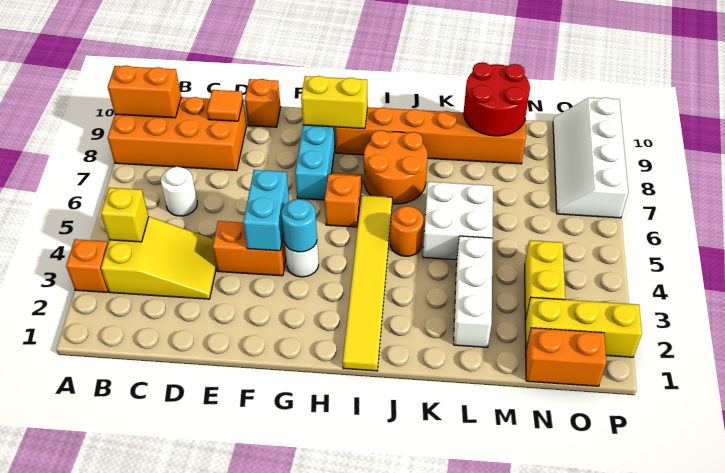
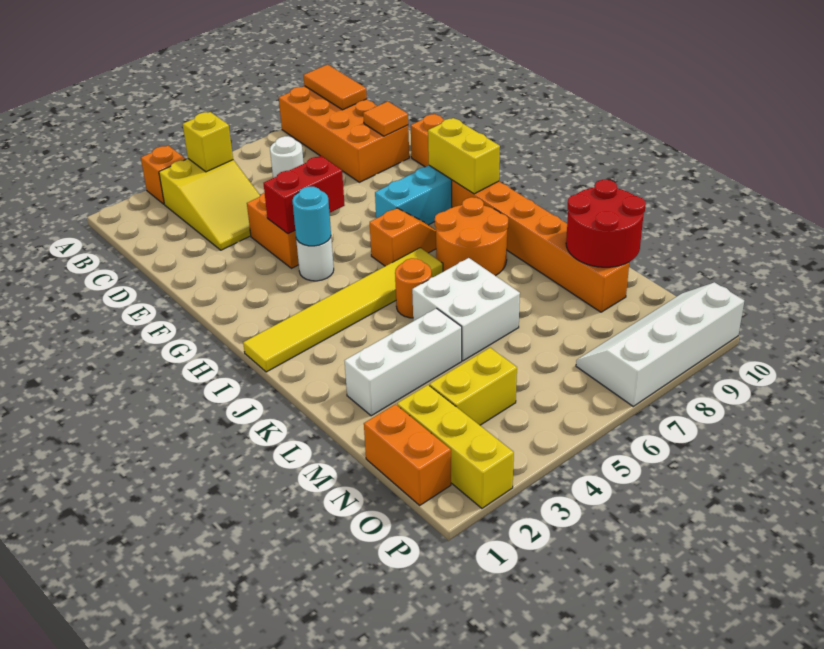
orange 1x2 brick [108,65,181,118] -> orange 1x2 tile [304,65,367,110]
cyan 1x2 brick [243,170,289,251] -> red 1x2 brick [263,156,345,234]

